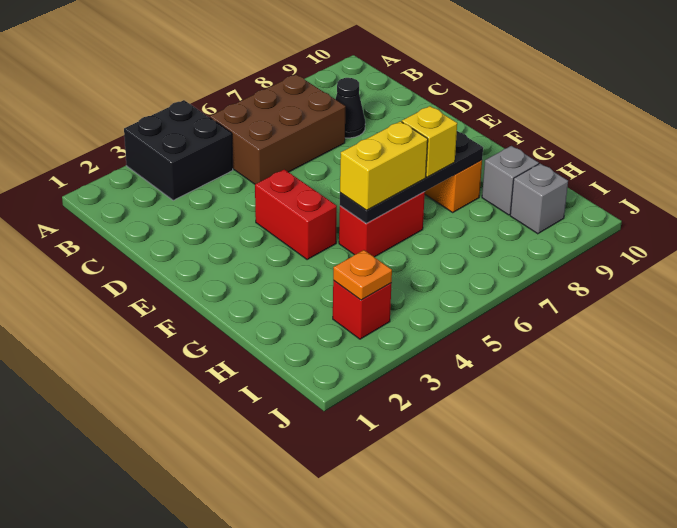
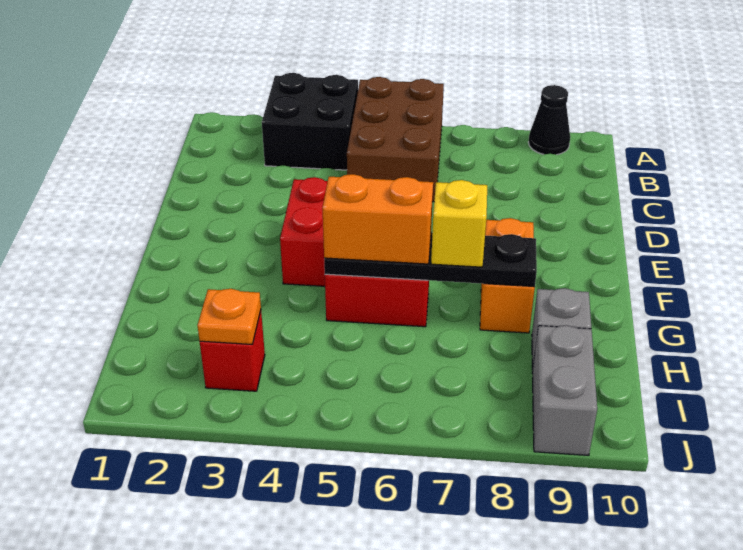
brown 2x3 brick [210,74,346,184] -> brown 2x3 brick turned to [347,77,444,202]
black 1x1 cone [335,78,365,138] -> black 1x1 cone moved to [528,85,570,155]
yellow 1x2 brick [340,121,428,210] -> orange 1x2 brick [322,174,433,264]
grey 1x1 brick [510,164,568,234] -> grey 1x2 brick [532,325,597,455]

